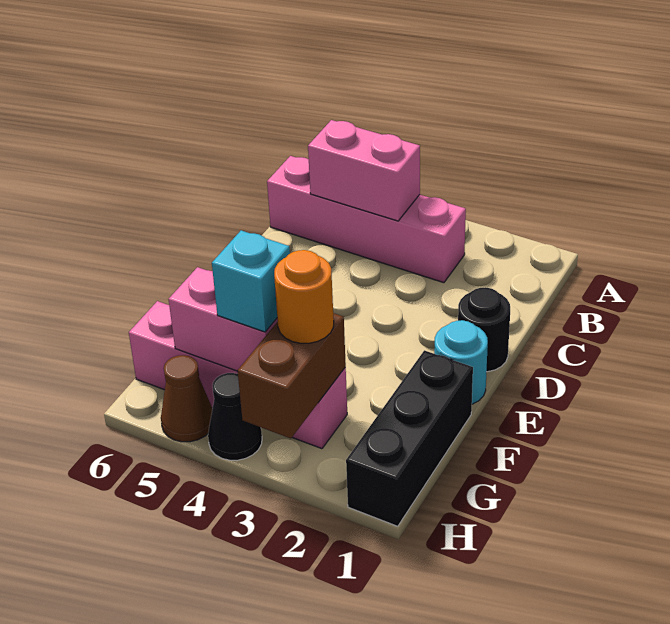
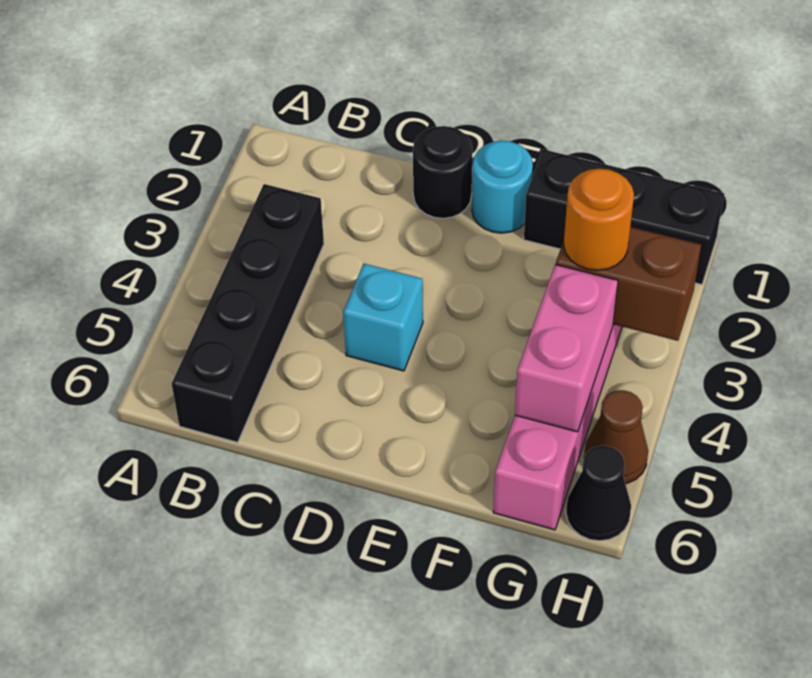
pink 1x4 brick [267,156,466,283] -> black 1x4 brick [172,184,324,442]
pink 1x2 brick [308,120,420,221] -> none
cyan 1x1 brick [212,230,290,332] -> cyan 1x1 brick moved to [343,264,423,371]
black 1x1 cone [208,373,262,460] -> black 1x1 cone moved to [566,446,631,541]

